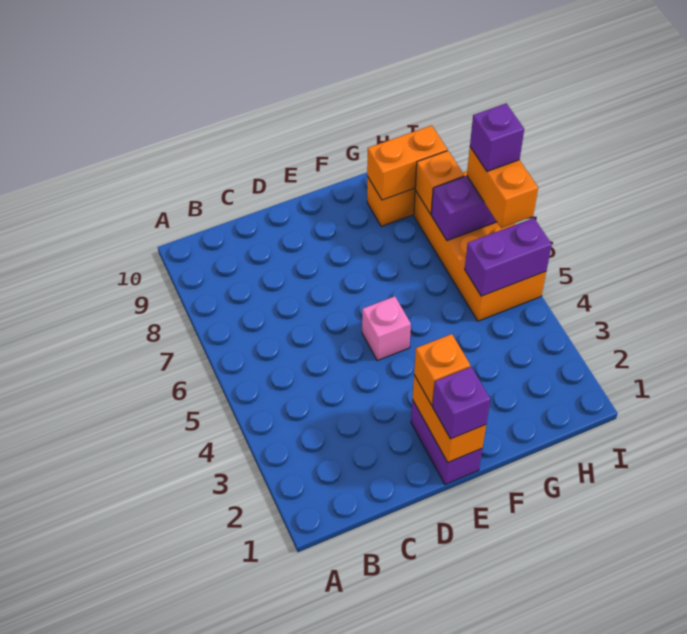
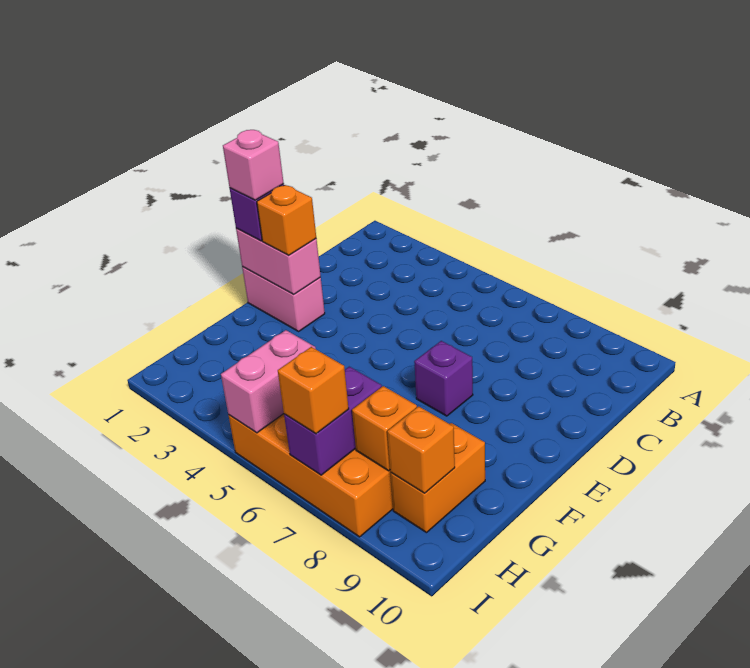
purple 1x2 brick [411,400,482,485] -> pink 1x2 brick [242,267,325,331]
orange 1x2 brick [412,375,486,462] -> pink 1x2 brick [236,228,321,294]
pink 1x1 brick [362,296,411,361] -> pink 1x1 brick moved to [223,130,284,200]
orange 1x2 brick [367,125,447,200] -> orange 1x1 brick [387,406,455,493]
purple 1x2 brick [465,218,552,296] -> pink 1x2 brick [221,330,316,433]
orange 1x2 brick [467,147,538,228] -> orange 1x1 brick [278,347,349,434]
purple 1x1 brick [470,104,524,171] -> purple 1x1 brick moved to [414,341,473,416]

